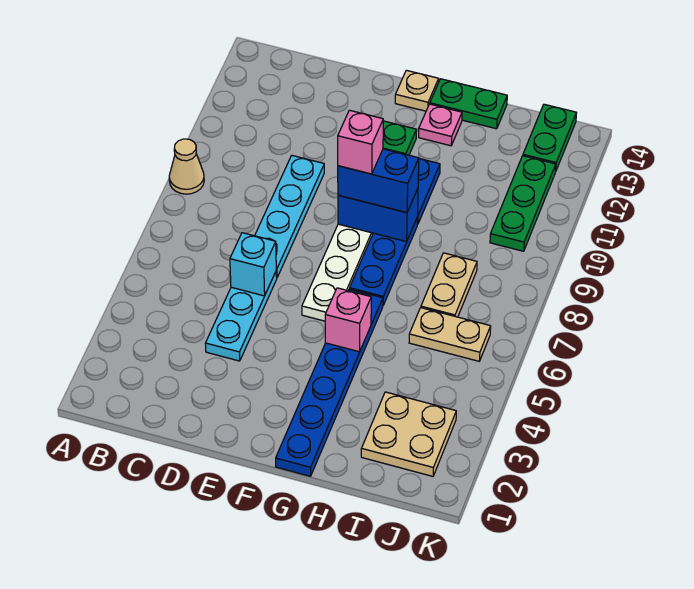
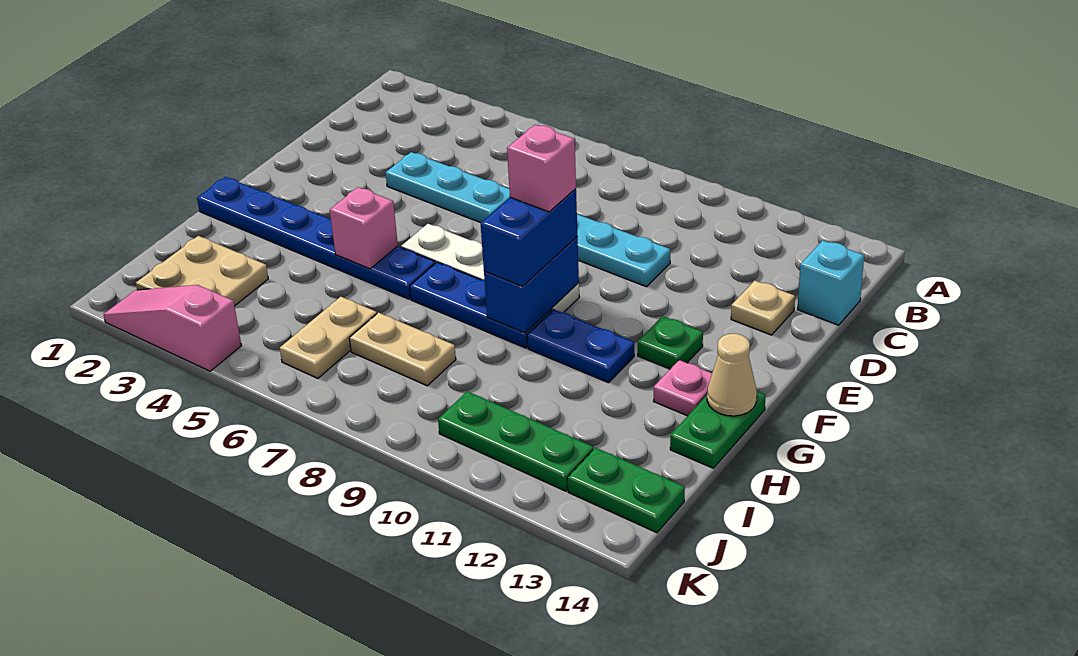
tan 1x1 cone [169,139,204,194] -> tan 1x1 cone moved to [707,334,757,416]
cyan 1x1 brick [230,233,276,296] -> cyan 1x1 brick moved to [798,240,864,325]
tan 1x1 plate [395,70,439,111] -> tan 1x1 plate moved to [731,281,795,335]
none -> pink 1x3 slope [103,285,241,371]

